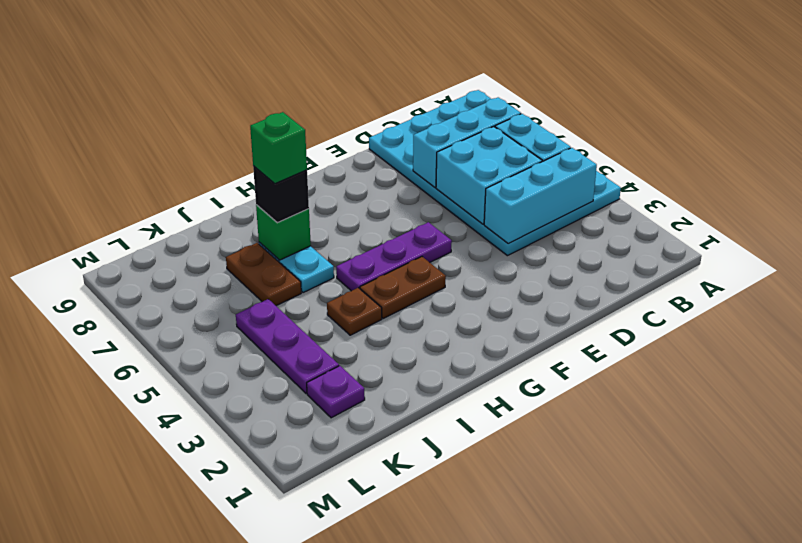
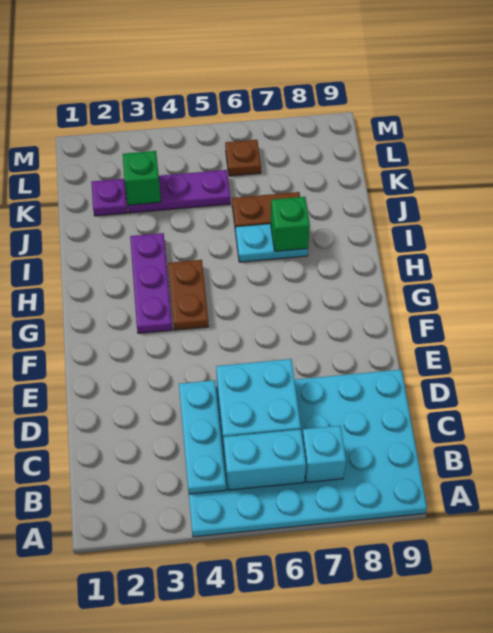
cyan 1x3 brick [484,148,597,244] -> cyan 1x3 plate [179,380,226,494]
cyan 1x3 brick [413,97,521,188] -> cyan 1x1 brick [302,426,346,482]
purple 1x3 plate [336,222,452,291] -> purple 1x3 plate moved to [130,233,172,333]
brown 1x1 plate [327,288,382,335] -> brown 1x1 plate moved to [225,140,261,176]
black 1x1 brick [253,166,309,223] -> none
green 1x1 brick [250,112,307,184] -> green 1x1 brick moved to [123,151,161,205]

